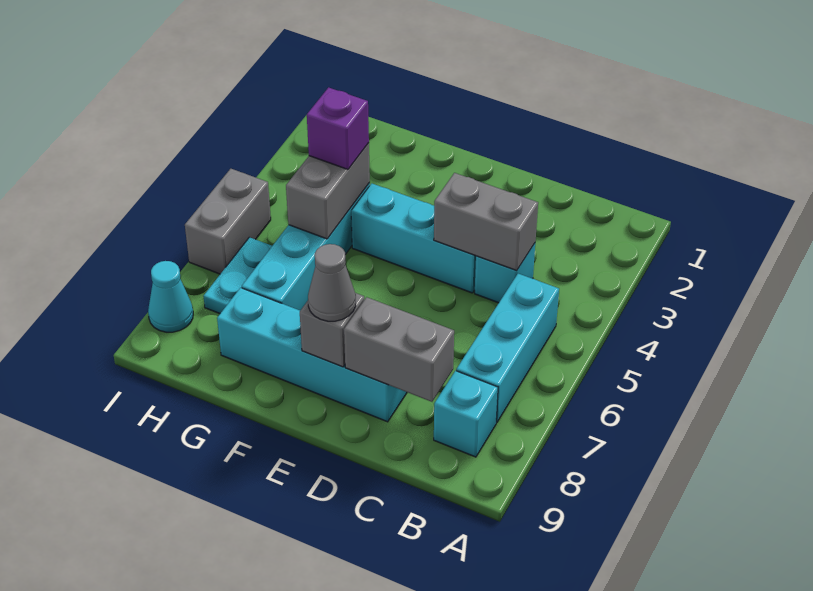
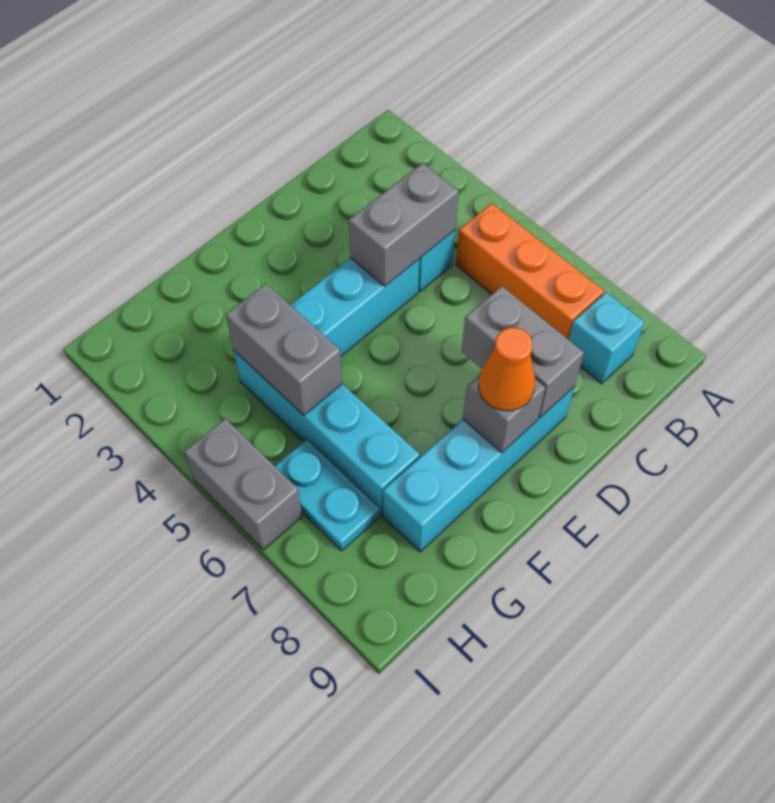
cyan 1x3 brick [456,274,559,422] -> orange 1x3 brick [456,203,604,340]
grey 1x2 brick [344,297,454,402] -> grey 1x2 brick turned to [461,286,584,418]
grey 1x1 cone [308,244,356,321] -> orange 1x1 cone [479,328,535,411]
purple 1x1 brick [307,87,369,169] -> none
cyan 1x1 cone [148,261,193,332] -> none

